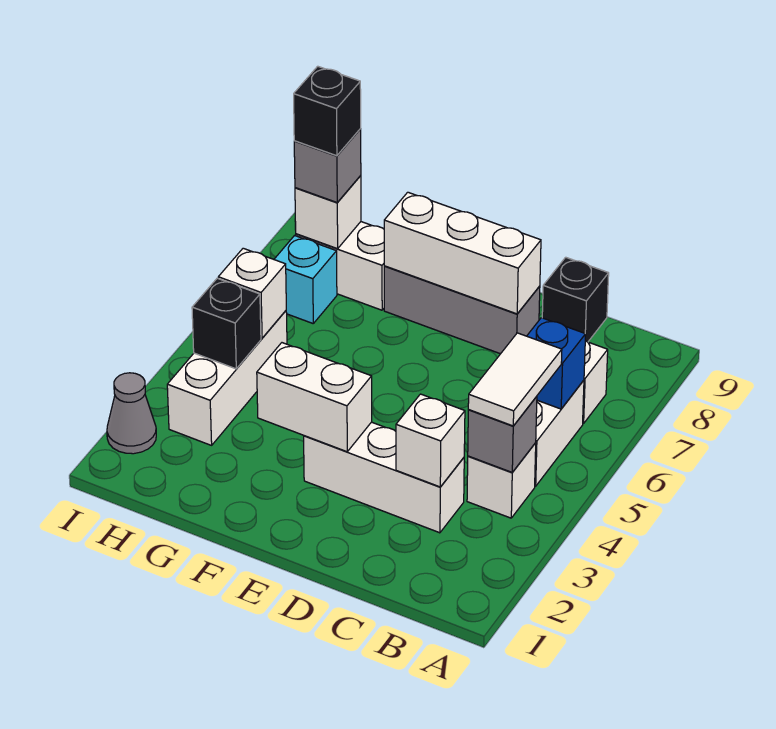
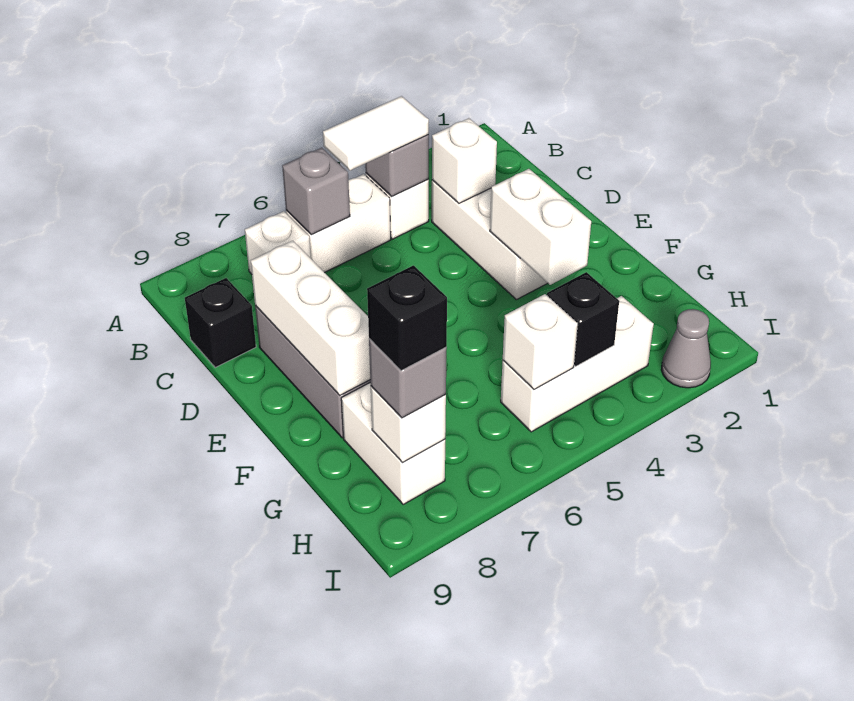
blue 1x1 brick [527,318,586,409] -> grey 1x1 brick [282,148,350,235]
cyan 1x1 brick [274,236,337,323] -> none

